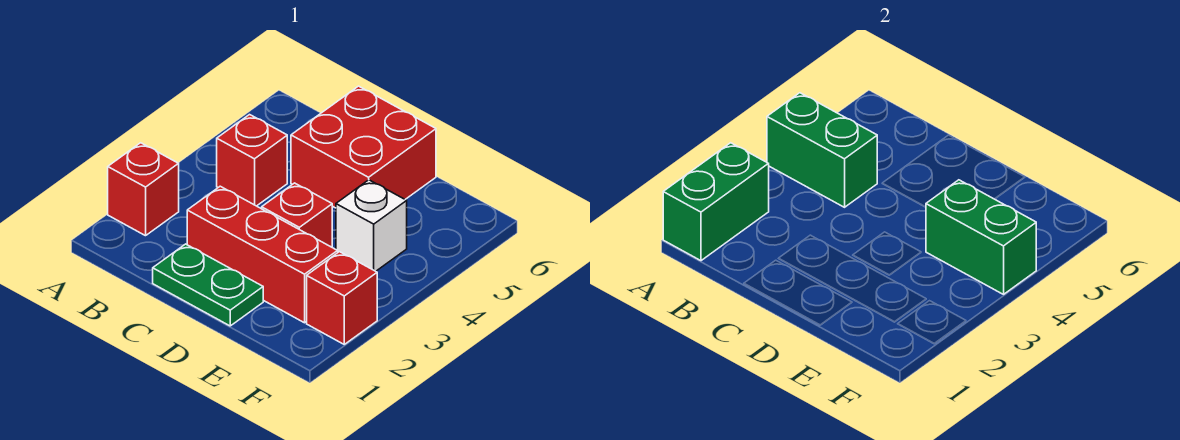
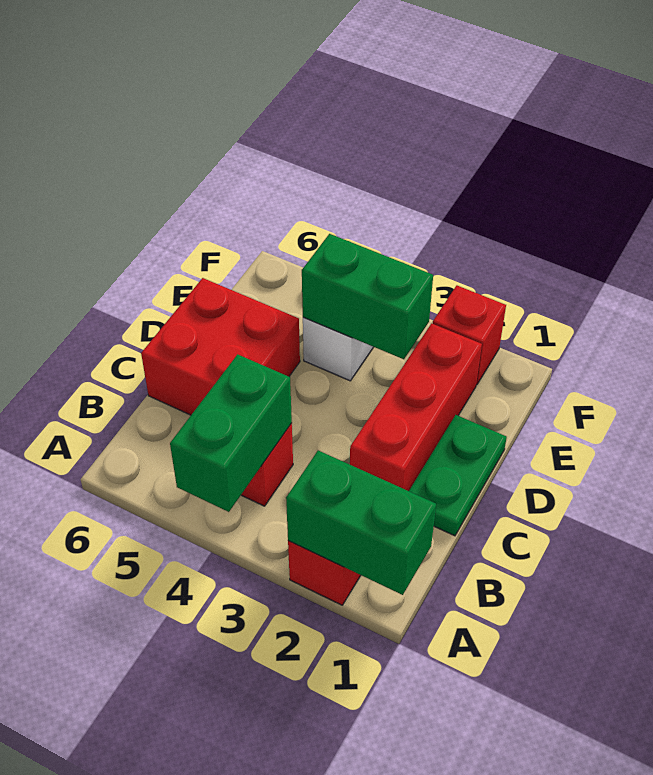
red 1x1 brick [262,183,332,247] -> none
green 1x2 brick [926,180,1036,294] -> green 1x2 brick turned to [302,234,433,359]

